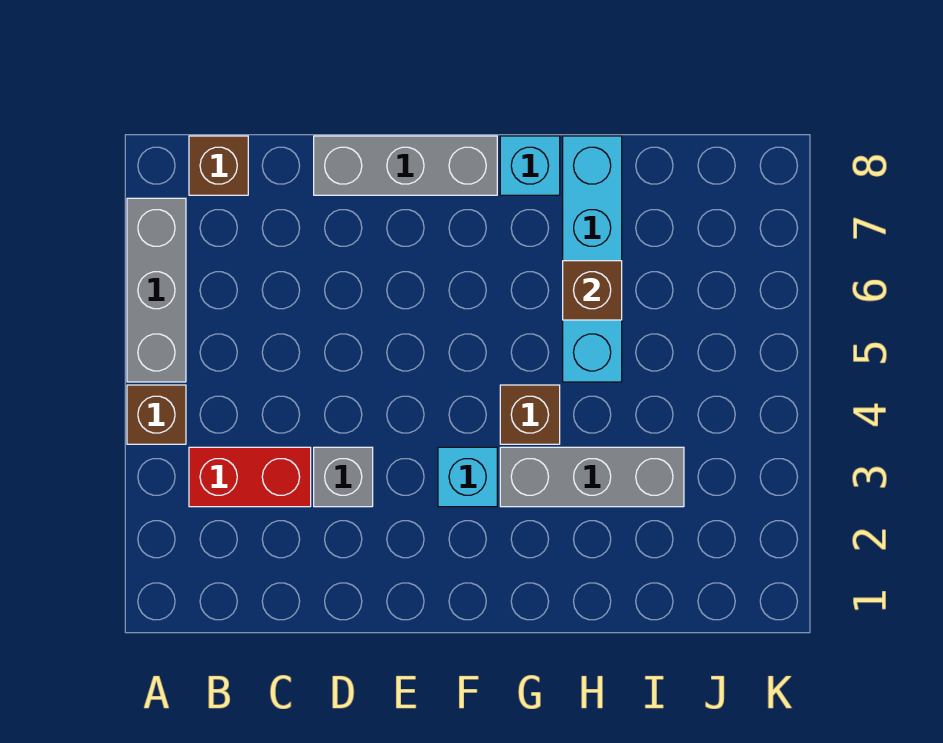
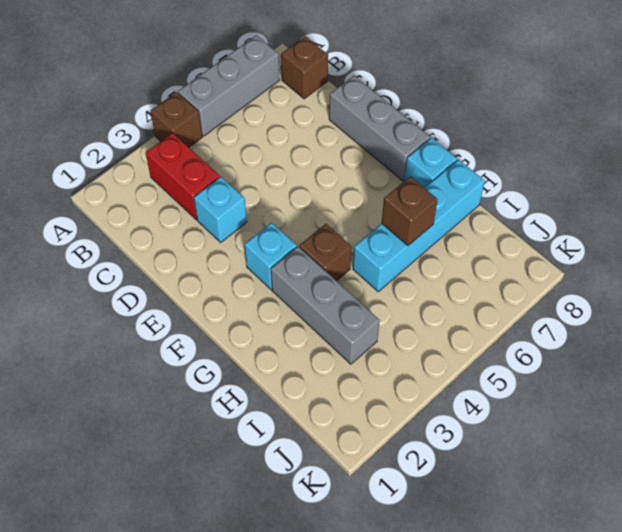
grey 1x1 brick [314,447,373,507] -> cyan 1x1 brick [194,177,247,242]

